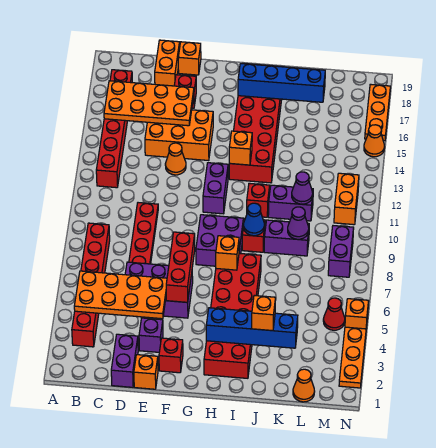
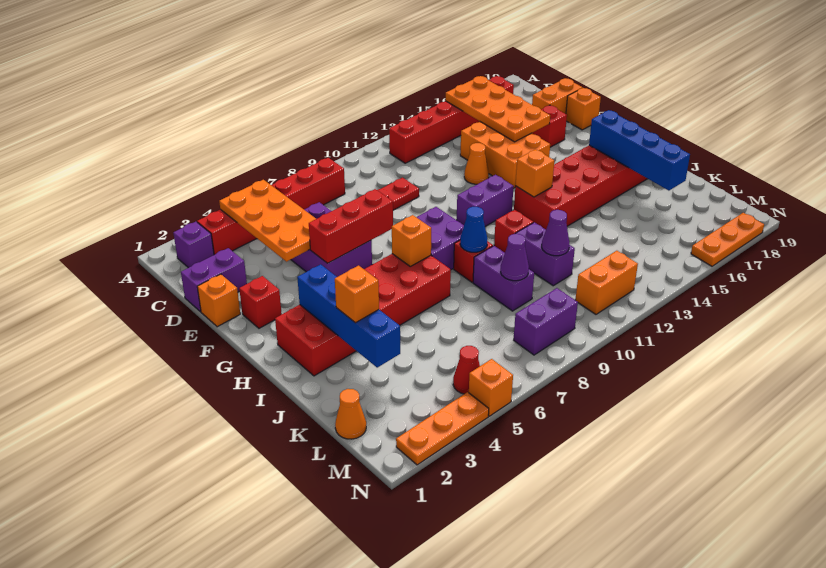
purple 1x1 brick [139,318,163,352] -> purple 1x1 brick moved to [173,222,214,268]
orange 1x1 cone [364,125,384,157] -> none

